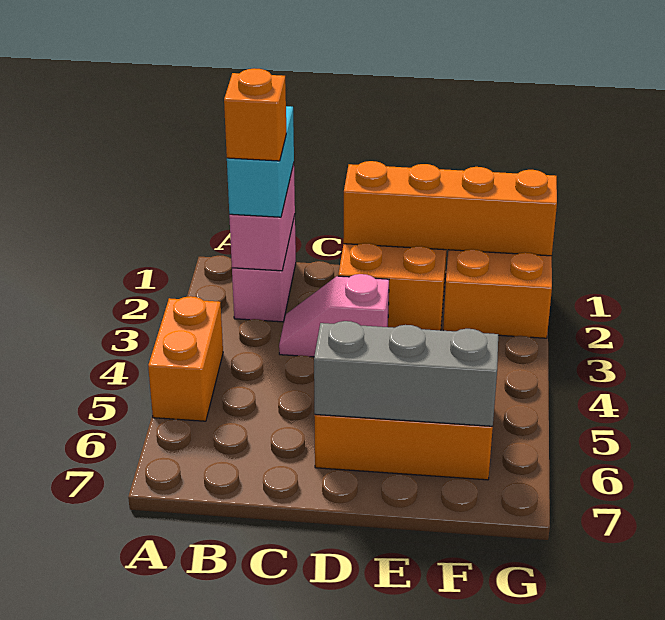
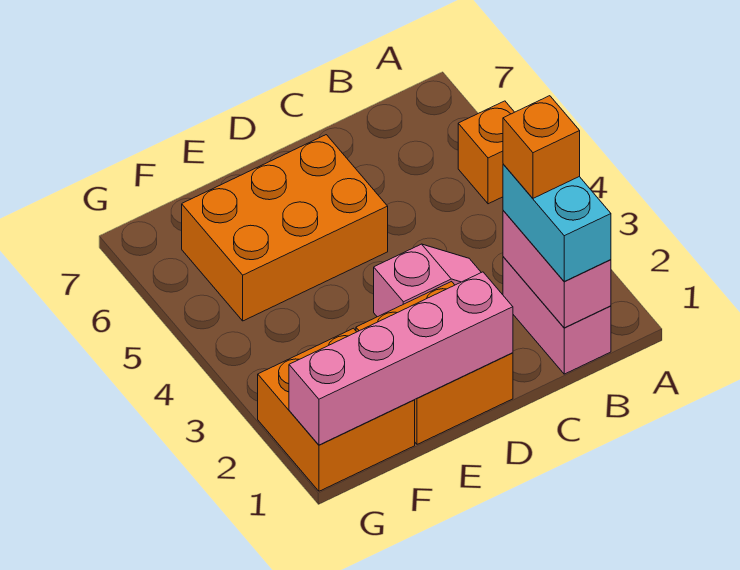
orange 1x2 brick [148,296,223,421] -> orange 1x1 brick [458,101,514,204]
orange 1x4 brick [343,161,557,256] -> pink 1x4 brick [289,272,513,445]
grey 1x3 brick [314,321,498,426] -> none

